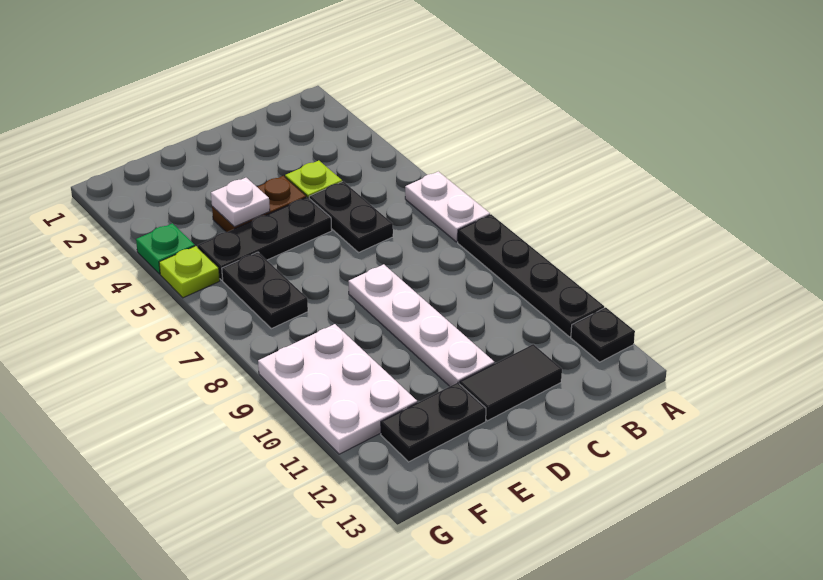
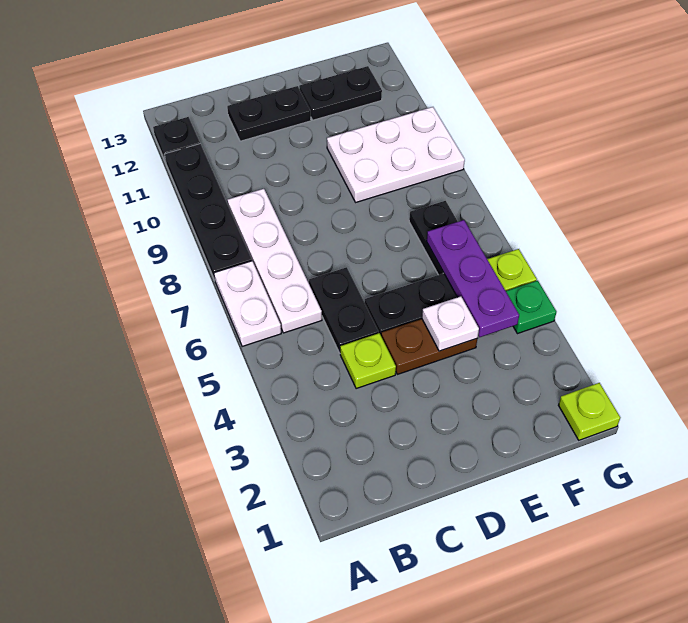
black 1x2 tile [460,344,562,421] -> black 1x2 plate [227,86,311,141]
white 1x4 plate [348,264,494,386] -> white 1x4 plate moved to [228,189,322,333]
none -> purple 1x3 plate [427,220,519,337]
white 2x3 plate [258,324,417,454] -> white 2x3 plate turned to [327,107,465,202]
none -> lime 1x1 plate [558,383,620,440]

